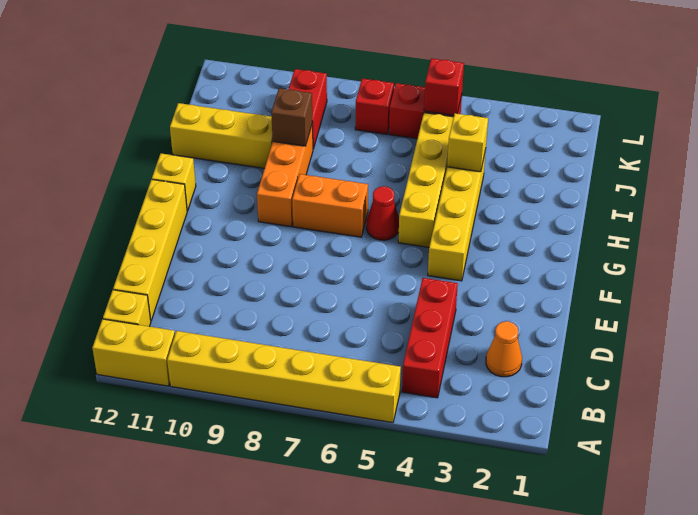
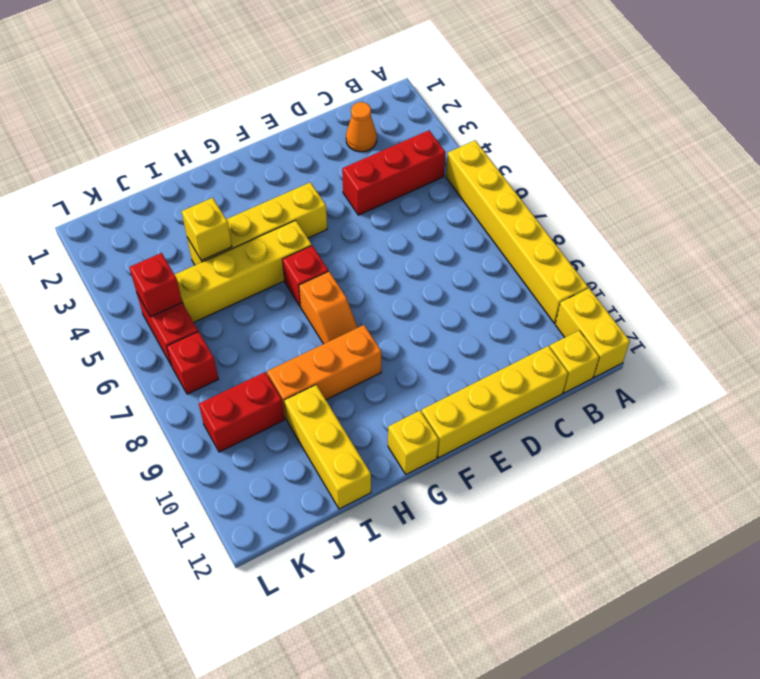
red 1x1 cone [366,186,399,240] -> red 1x1 brick [282,246,328,307]
orange 1x2 brick [292,174,368,237] -> orange 1x2 slope [299,271,358,344]
brown 1x1 brick [271,88,312,146] -> none

